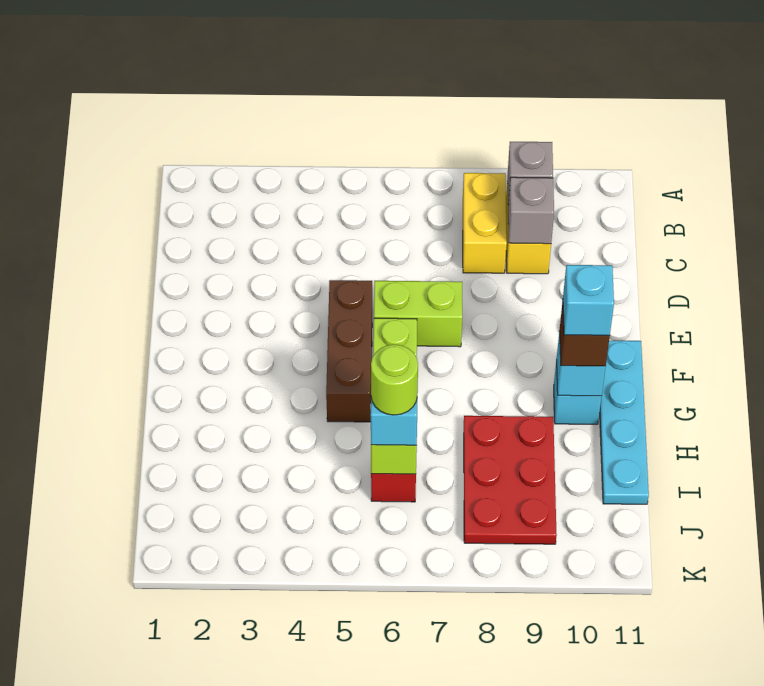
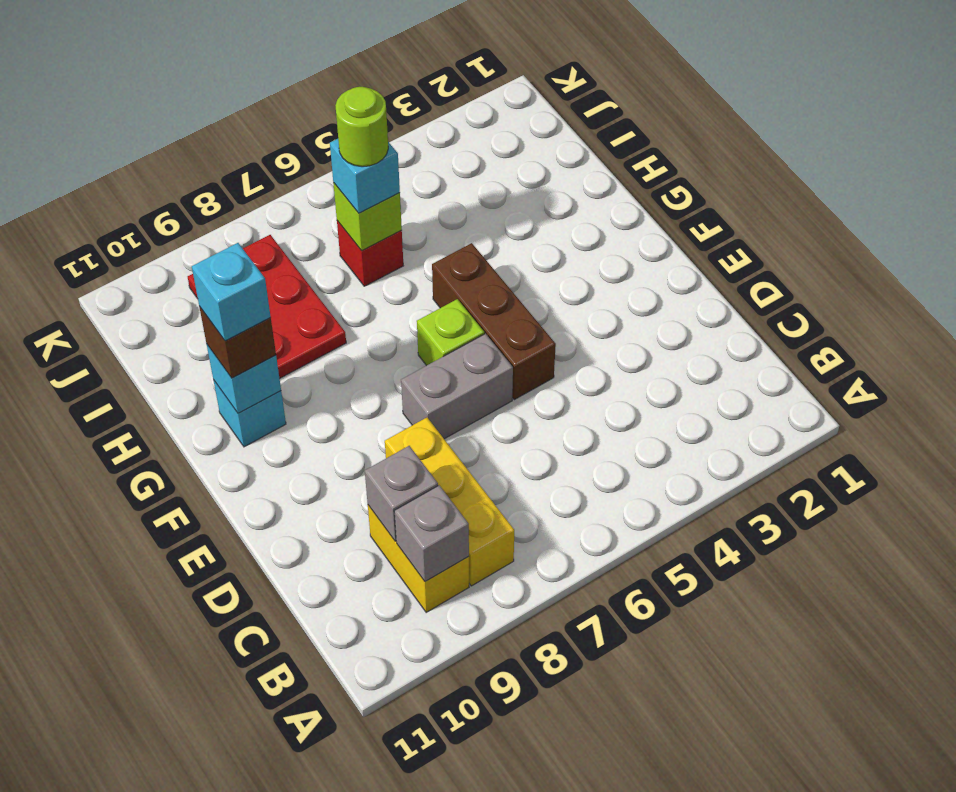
yellow 1x2 brick [463,173,507,273] -> yellow 1x3 brick [385,418,514,586]
lime 1x2 brick [374,281,462,347] -> grey 1x2 brick [401,334,513,439]
cyan 1x4 plate [600,341,649,504] -> none

